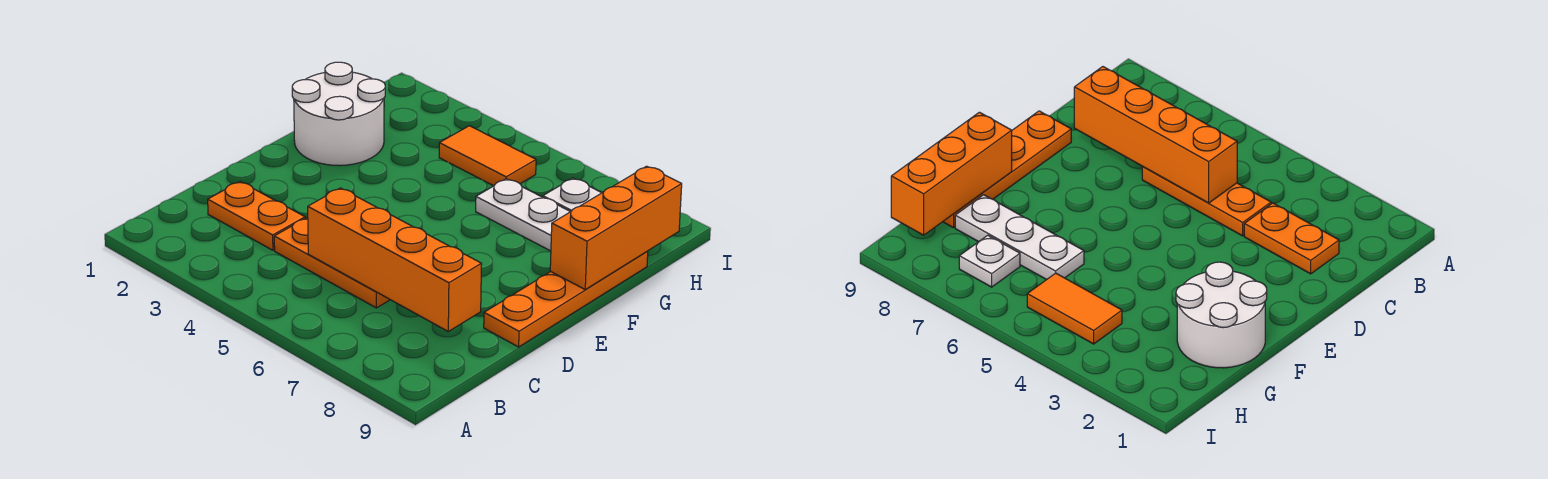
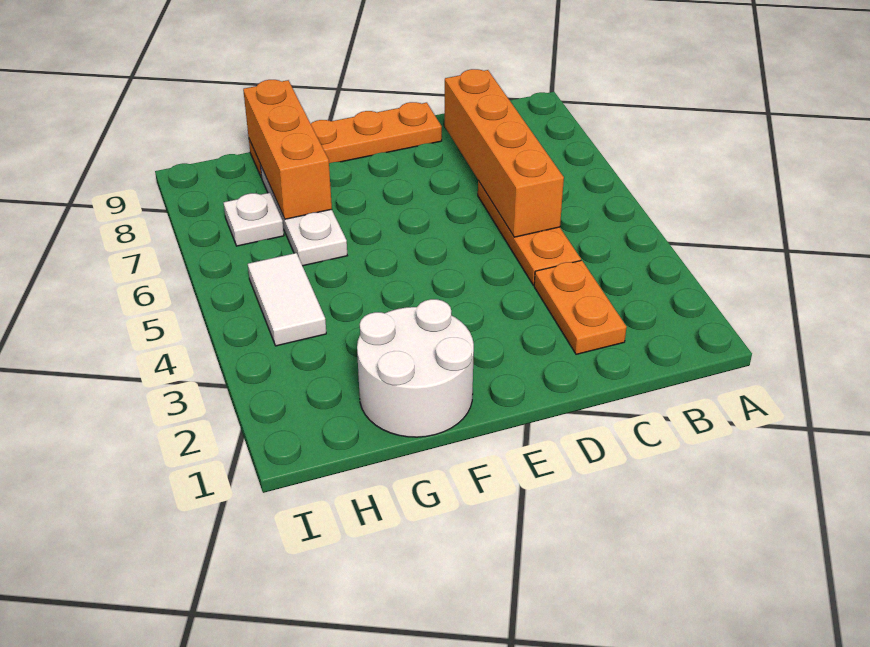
orange 1x3 brick [550,166,682,289] -> orange 1x3 brick turned to [243,80,332,219]
orange 1x2 tile [439,126,536,186] -> white 1x2 tile [248,253,326,346]

